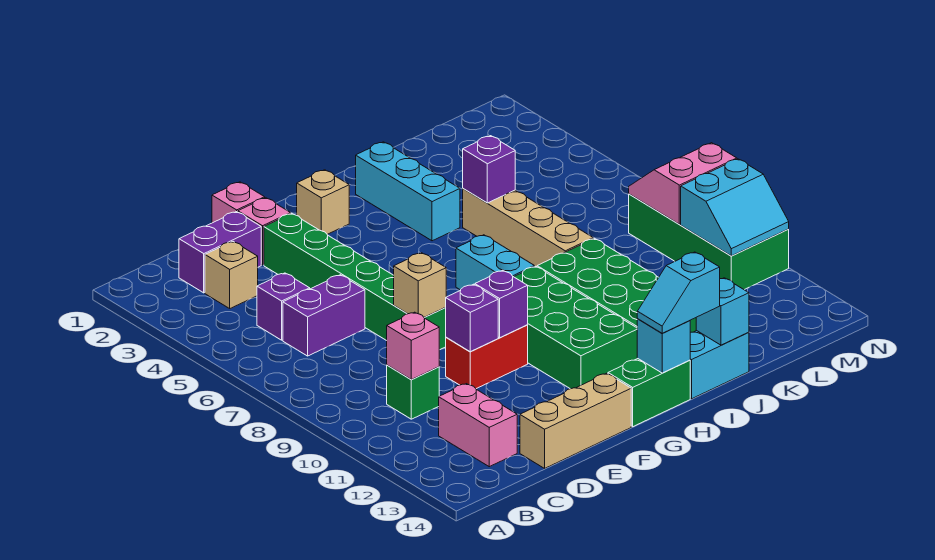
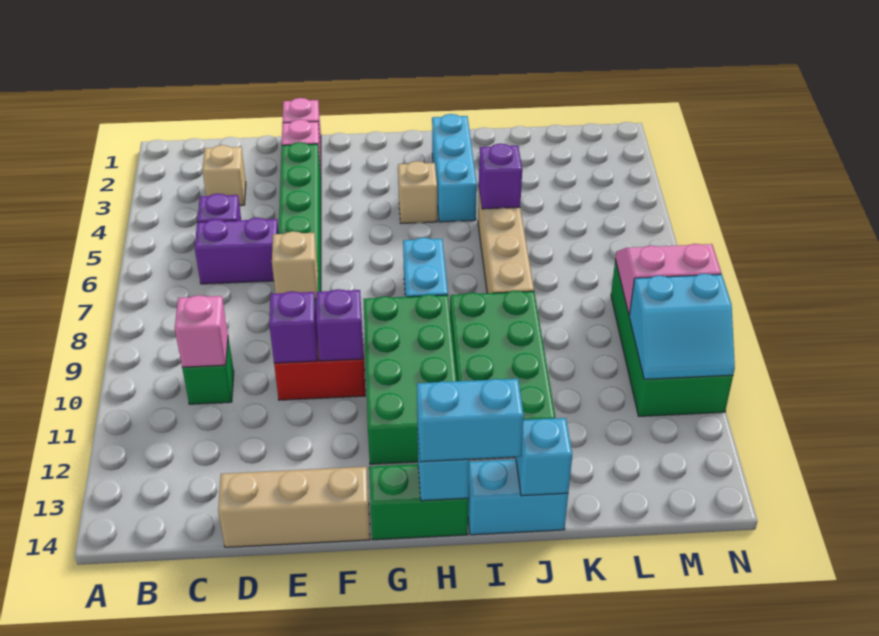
purple 1x2 brick [179,212,261,293] -> none
pink 1x2 brick [439,384,517,467] -> none
tan 1x1 brick [297,170,349,234] -> tan 1x1 brick moved to [398,161,437,223]
cyan 1x2 slope [637,252,720,333] -> cyan 1x2 brick [417,379,524,462]

